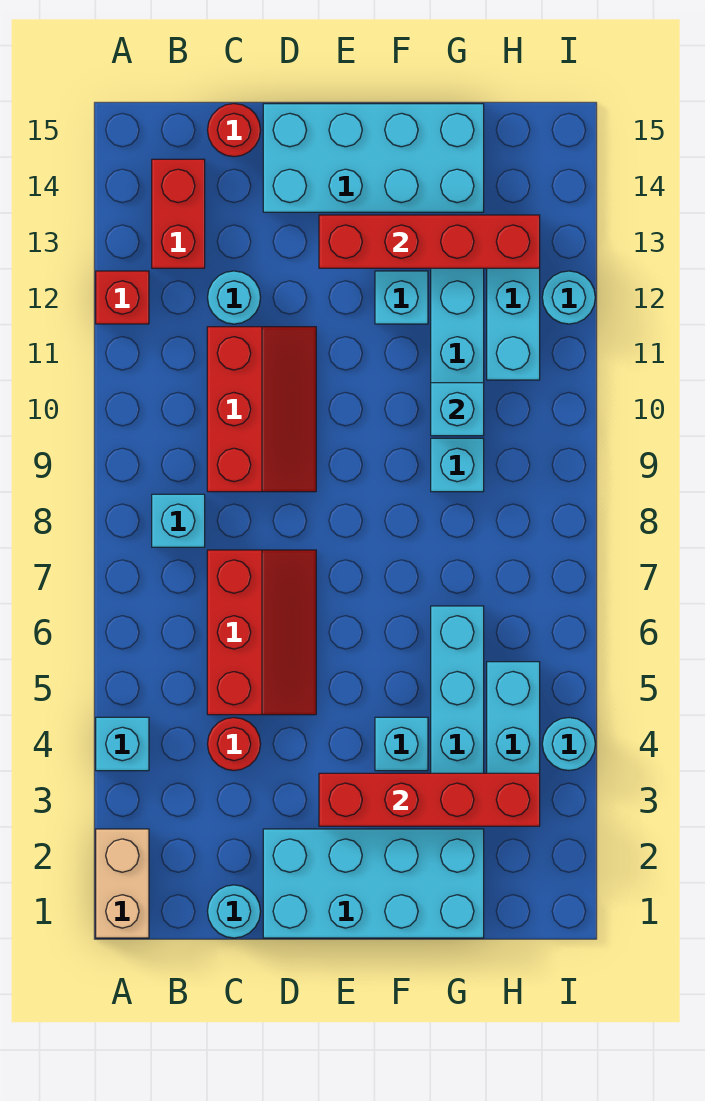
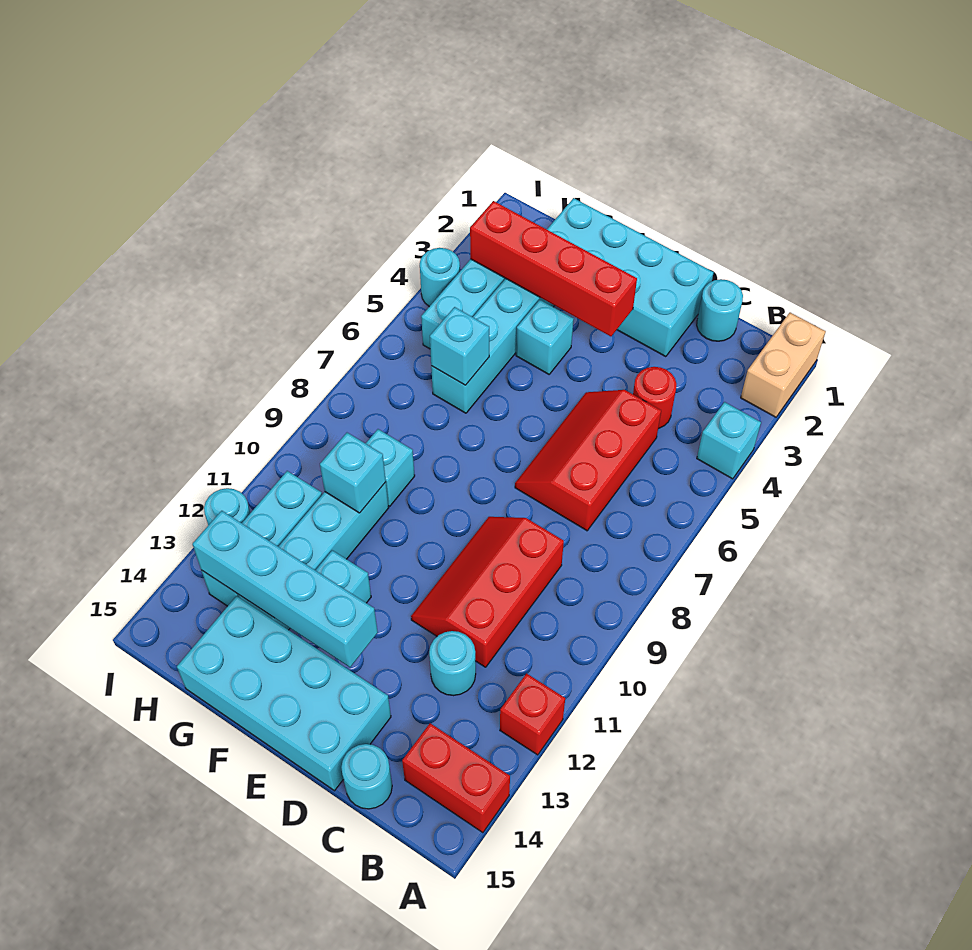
cyan 1x1 brick [152,494,205,547] -> cyan 1x1 brick moved to [430,307,489,385]
red 1x2 brick [152,159,205,268] -> red 1x2 brick turned to [402,723,510,833]
red 1x1 round brick [208,104,261,157] -> cyan 1x1 round brick [341,744,392,809]
red 1x4 brick [319,215,540,268] -> cyan 1x4 brick [192,511,378,667]

